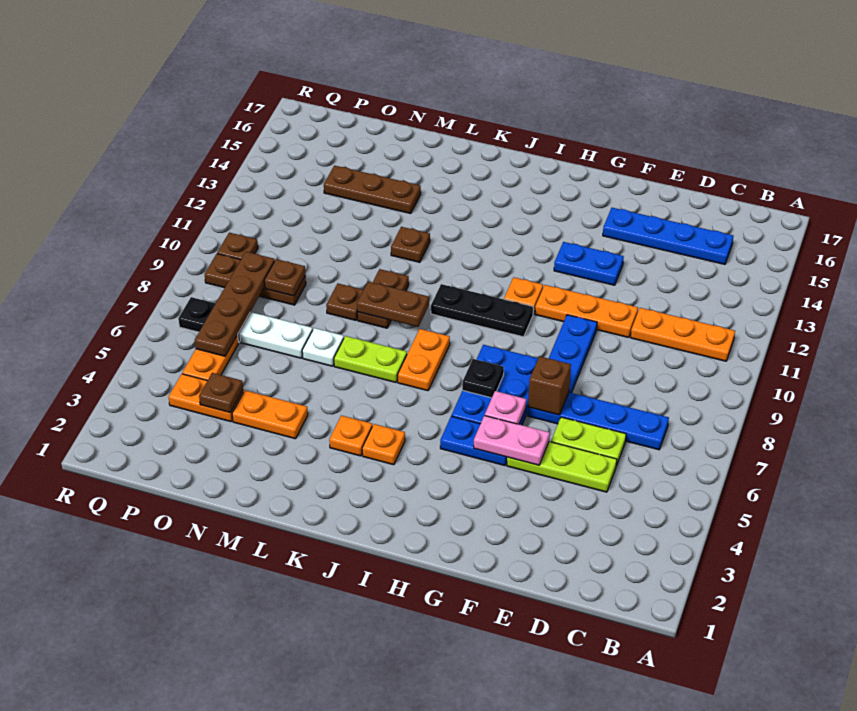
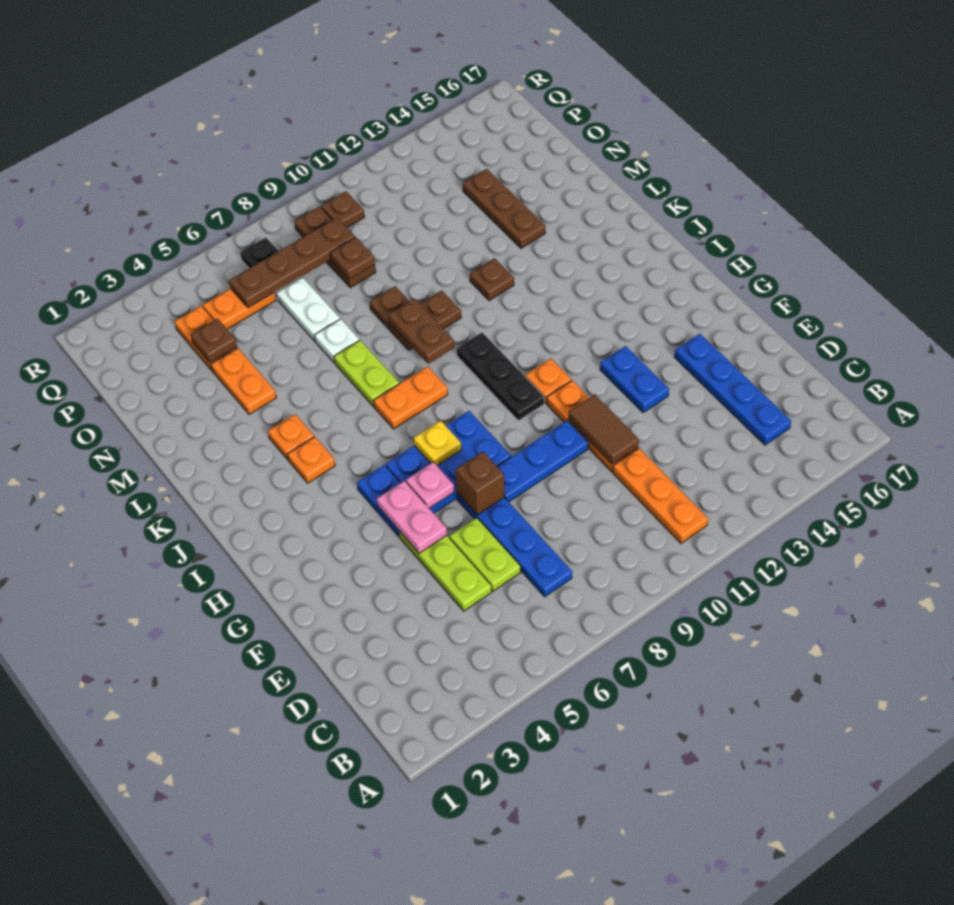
none -> brown 1x2 tile [569,395,639,464]
black 1x1 plate [462,359,504,398] -> yellow 1x1 plate [414,421,461,465]

